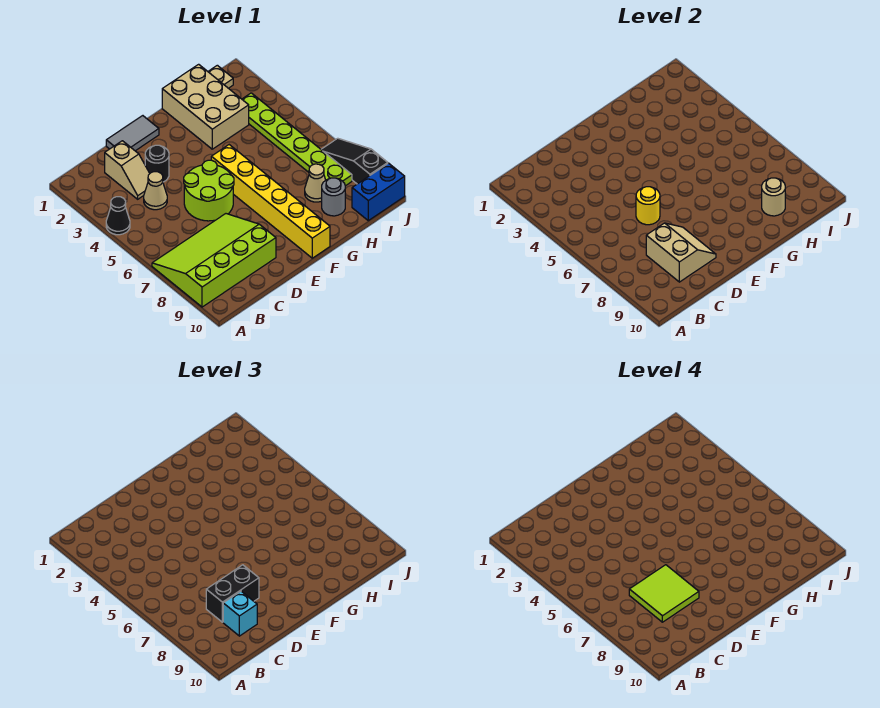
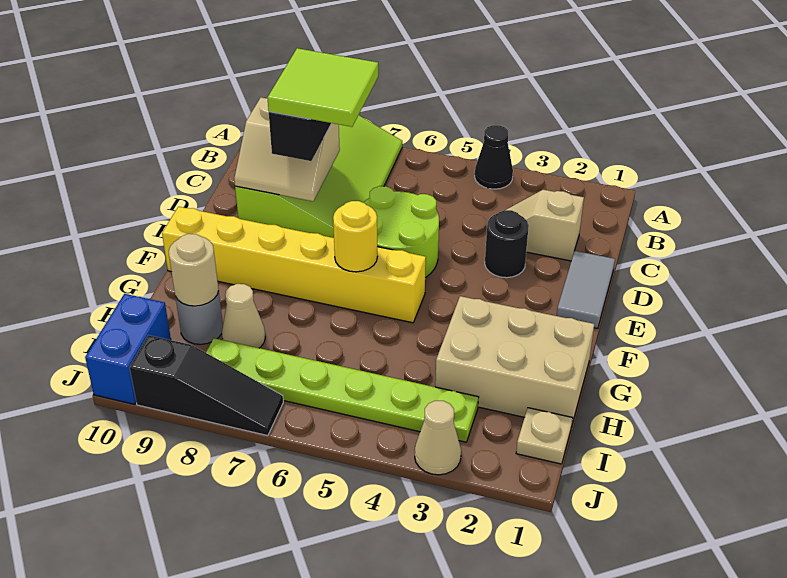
tan 1x1 cone [144,172,167,210] -> tan 1x1 cone moved to [415,401,461,475]
cyan 1x1 brick [223,591,257,636] -> none
yellow 1x1 round brick [636,187,660,225] -> yellow 1x1 round brick moved to [333,201,377,272]

